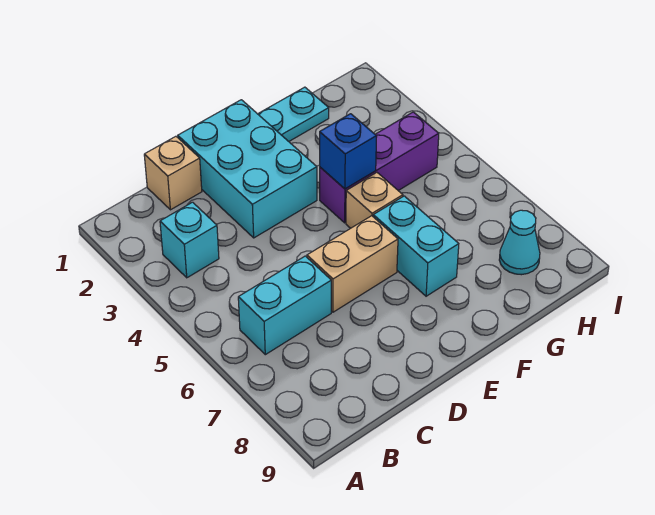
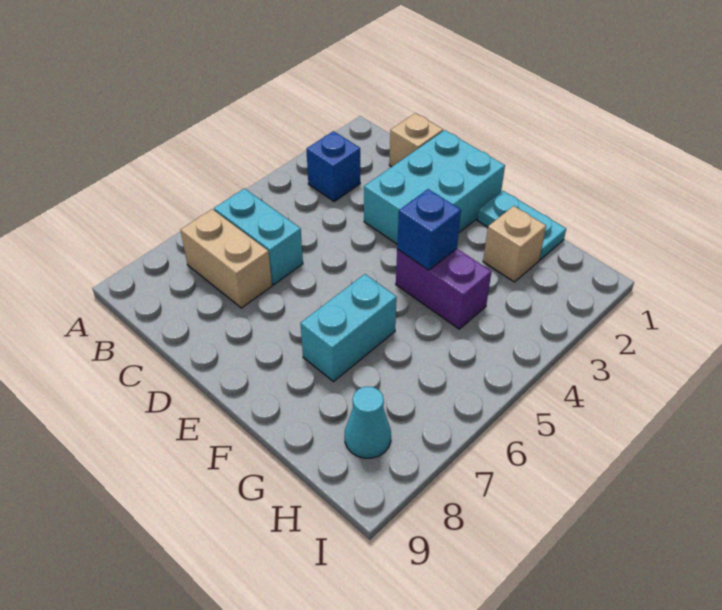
cyan 1x1 brick [160,202,219,278] -> blue 1x1 brick [306,131,360,201]
tan 1x2 brick [307,216,398,312] -> tan 1x2 brick moved to [181,209,272,308]
purple 1x3 brick [320,112,439,223] -> purple 1x2 brick [396,249,491,329]
tan 1x1 brick [346,172,403,228] -> tan 1x1 brick moved to [483,206,546,282]

